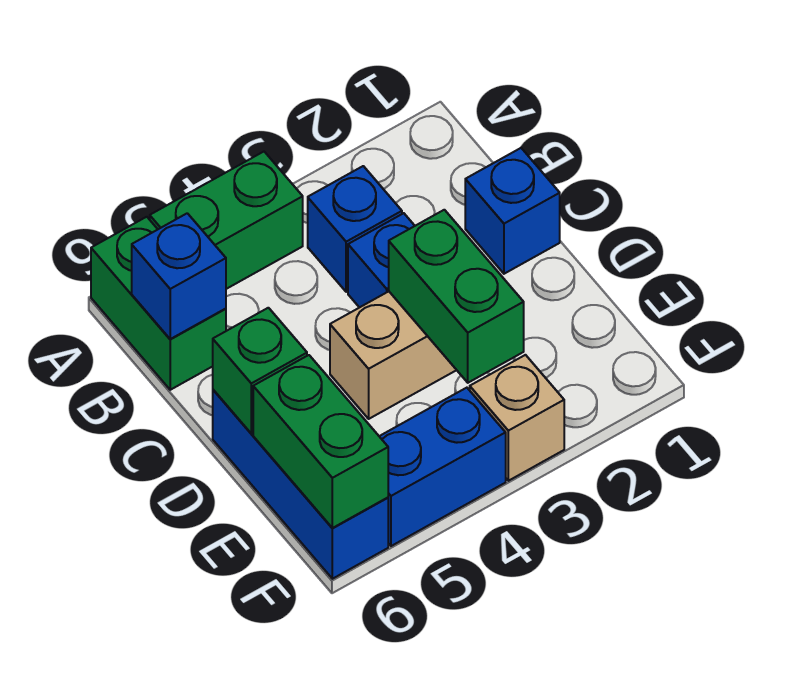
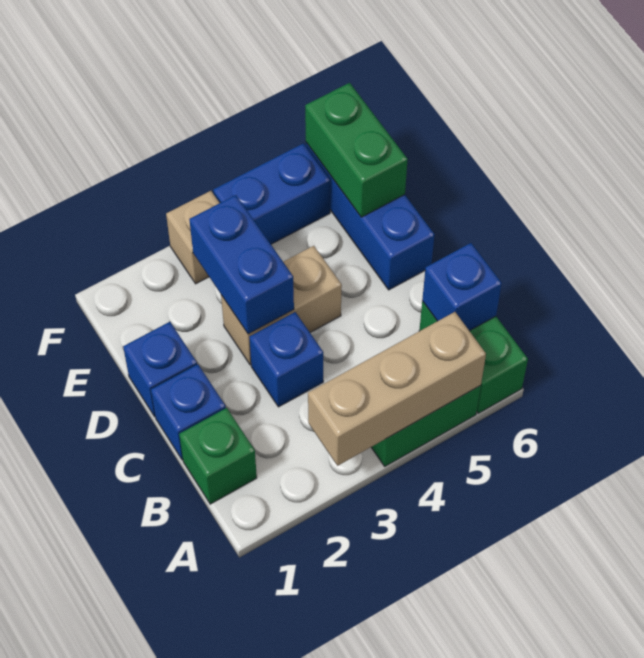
none -> tan 1x3 brick [308,312,486,466]
blue 1x1 brick [308,166,402,292] -> blue 1x1 brick moved to [123,322,197,417]
green 1x2 brick [389,210,524,383] -> blue 1x2 brick [189,195,294,334]
green 1x1 brick [213,308,307,434] -> green 1x1 brick moved to [179,408,257,504]

